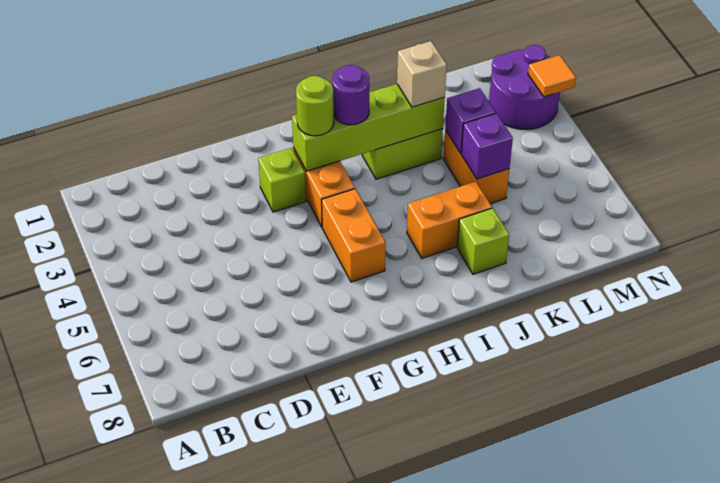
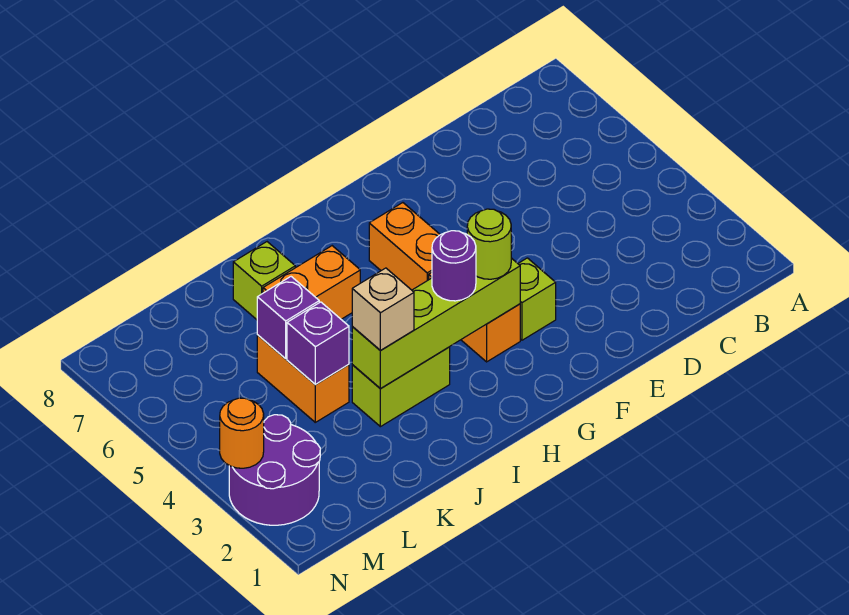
orange 1x1 tile [528,55,576,97] -> orange 1x1 round brick [220,398,264,468]

